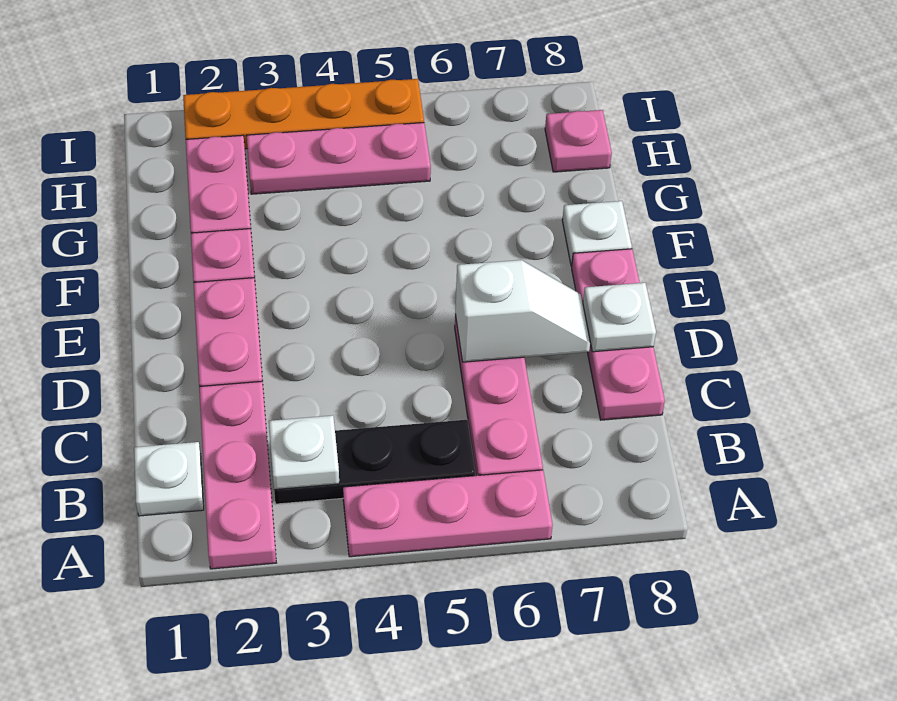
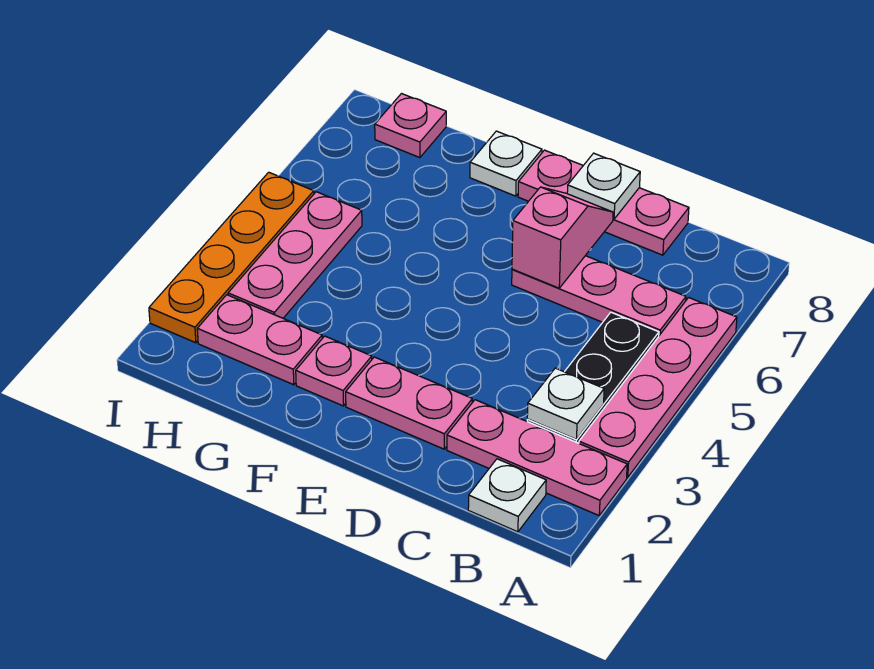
pink 1x3 plate [343,470,553,557] -> pink 1x4 plate [579,298,737,477]
white 1x2 slope [455,260,590,362] -> pink 1x2 slope [512,187,613,288]

